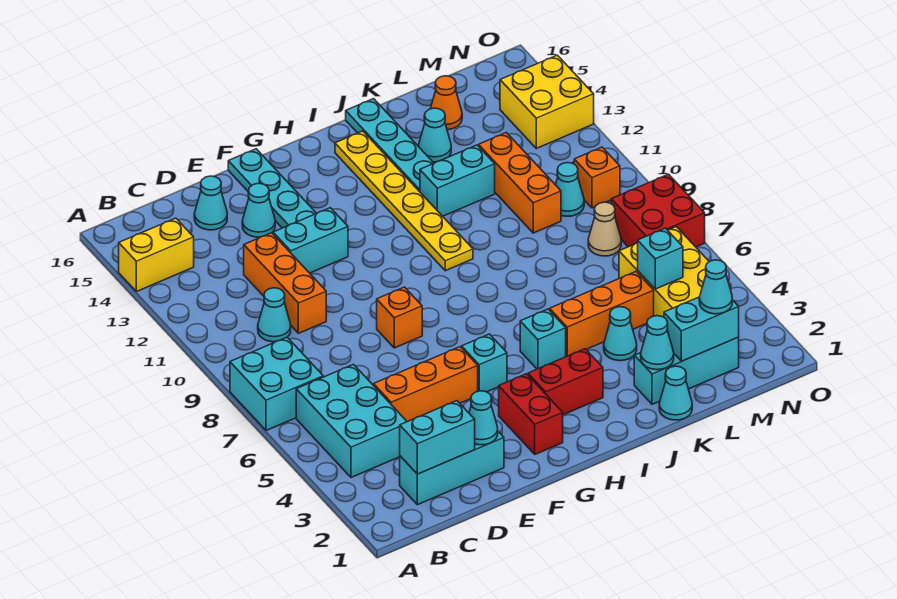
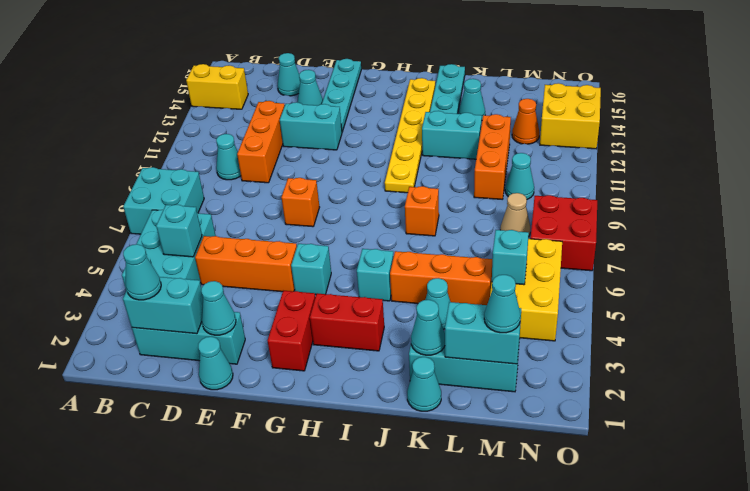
none -> cyan 1x1 cone [123,244,161,300]
none -> cyan 1x1 brick [156,205,202,257]
none -> cyan 1x1 cone [198,337,233,390]
orange 1x1 cone [430,76,462,130] -> orange 1x1 cone moved to [512,99,539,144]
orange 1x1 brick [574,147,620,208] -> orange 1x1 brick moved to [405,186,439,236]

